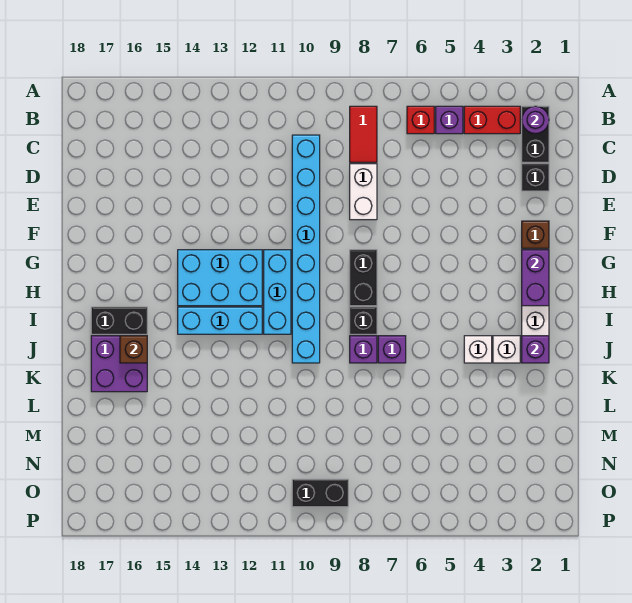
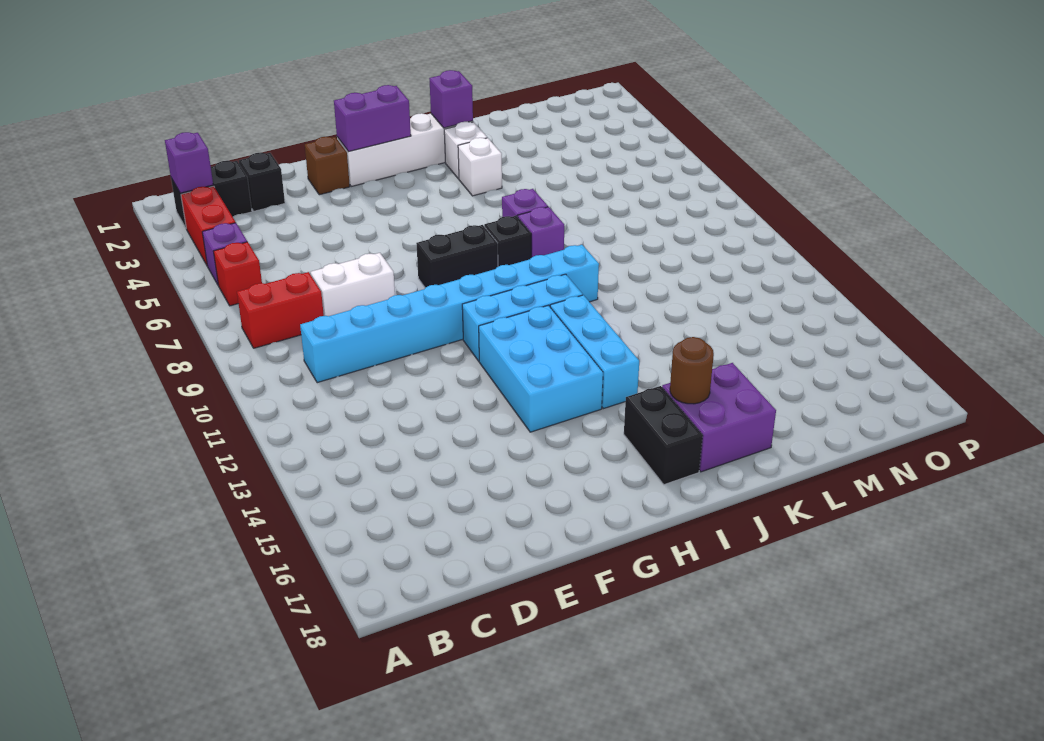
purple 1x1 round brick [522,106,549,134] -> purple 1x1 brick [165,132,213,193]
red 1x2 tile [350,106,377,162] -> red 1x2 brick [237,272,324,348]
brown 1x1 brick [120,336,147,363] -> brown 1x1 round brick [670,337,714,404]
black 1x2 brick [292,479,348,507] -> none

